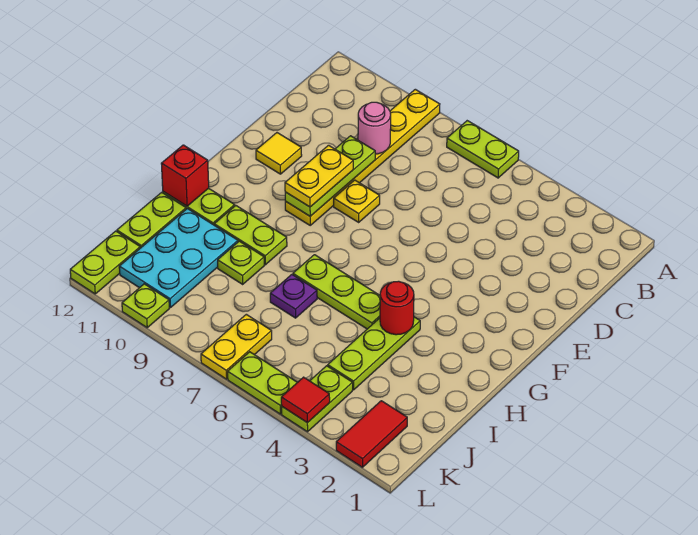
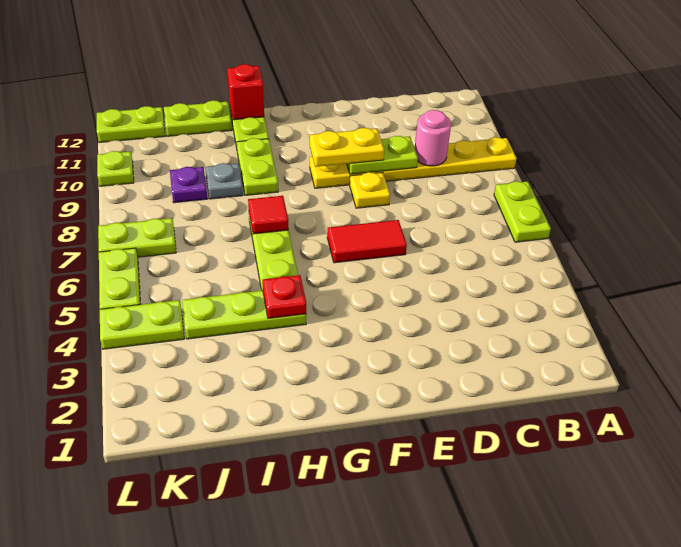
lime 1x3 plate [285,136,375,216] -> lime 1x2 plate [347,136,418,174]
yellow 1x1 tile [256,133,302,174] -> none
red 1x1 round brick [380,281,414,335] -> red 1x1 plate [262,275,306,318]
purple 1x1 plate [270,275,317,318] -> purple 1x1 plate moved to [170,167,207,203]
lime 1x1 plate [218,241,264,284] -> grey 1x1 plate [205,163,243,199]
cyan 2x3 plate [119,209,238,308] -> none
red 1x2 tile [336,401,407,467] -> red 1x2 tile moved to [327,220,407,263]
yellow 1x2 plate [201,314,272,379] -> lime 1x2 plate [98,218,176,257]
red 1x1 tile [281,377,330,423] -> red 1x1 tile moved to [248,196,289,234]

